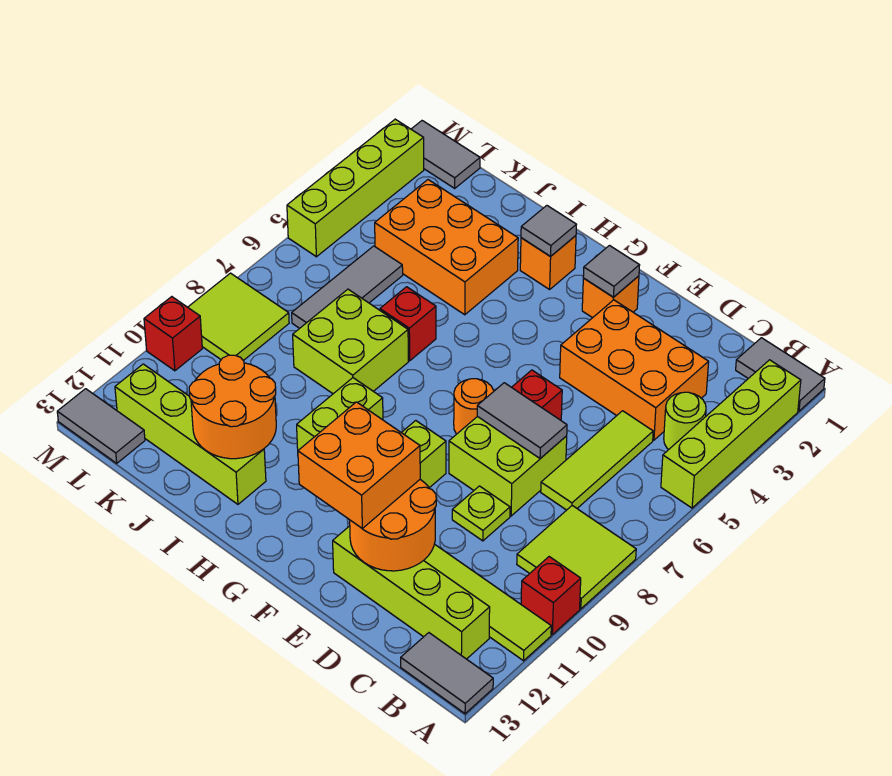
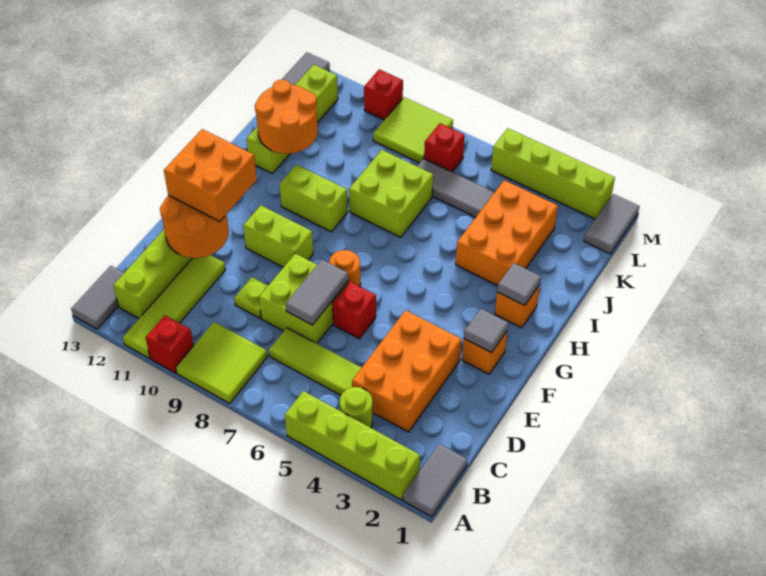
red 1x1 brick [380,287,436,361] -> red 1x1 brick moved to [424,123,465,172]

